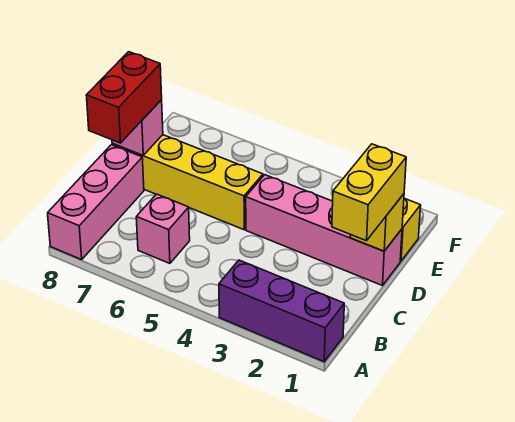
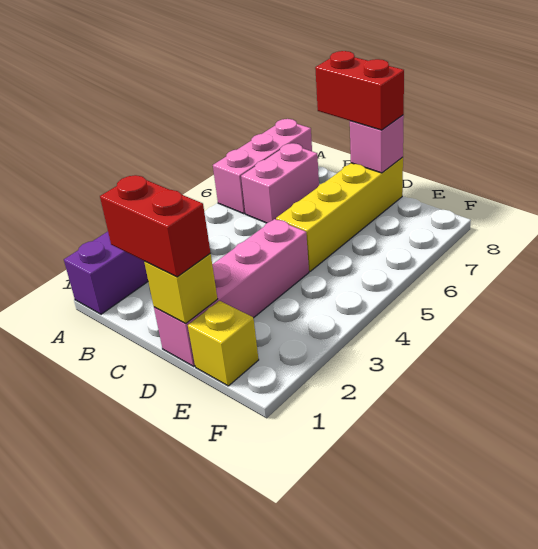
pink 1x3 brick [48,145,144,260] -> pink 1x3 brick turned to [213,119,312,214]
pink 1x1 brick [136,194,190,263] -> pink 1x2 brick [241,143,319,223]
yellow 1x2 brick [332,144,406,241] -> red 1x2 brick [100,175,210,277]

